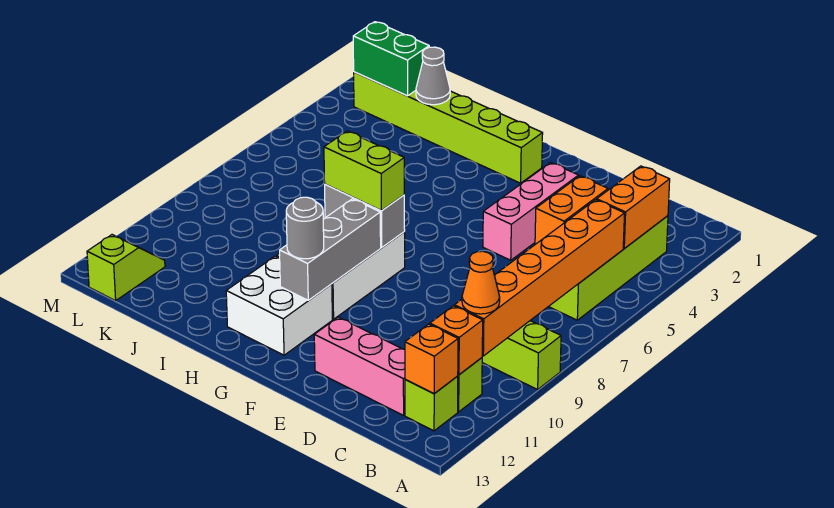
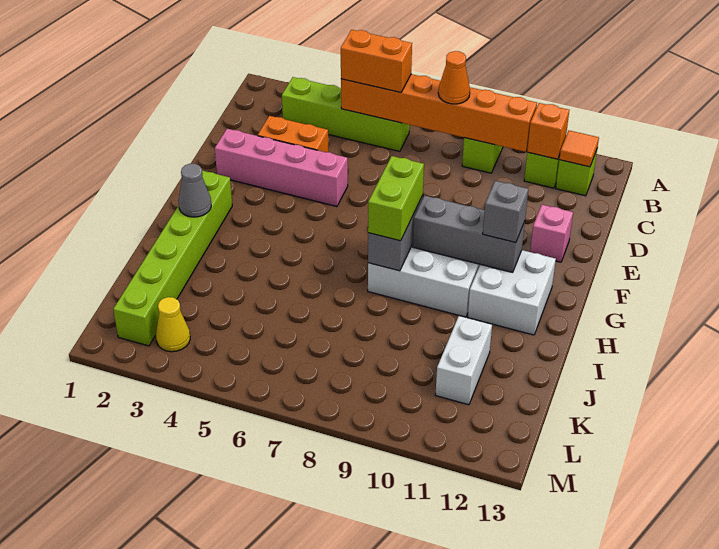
orange 1x2 brick [597,166,670,249] -> orange 1x2 brick moved to [341,30,412,92]
orange 1x1 cone [462,251,500,314] -> orange 1x1 cone moved to [438,51,470,104]
orange 1x1 brick [405,324,458,394] -> orange 1x1 tile [559,131,599,167]
pink 1x3 brick [314,317,405,415] -> pink 1x1 brick [530,205,573,262]
pink 1x3 brick [483,162,579,260] -> pink 1x4 brick [215,129,348,206]
grey 1x1 round brick [286,197,324,259] -> grey 1x1 brick [483,181,528,243]
grey 1x1 cone [416,47,450,105] -> grey 1x1 cone moved to [178,164,211,217]
none -> white 1x2 brick [435,316,492,405]
green 1x2 brick [353,22,429,96] -> none
none -> yellow 1x1 cone [156,297,190,352]
lime 1x2 slope [87,235,165,301] -> none

